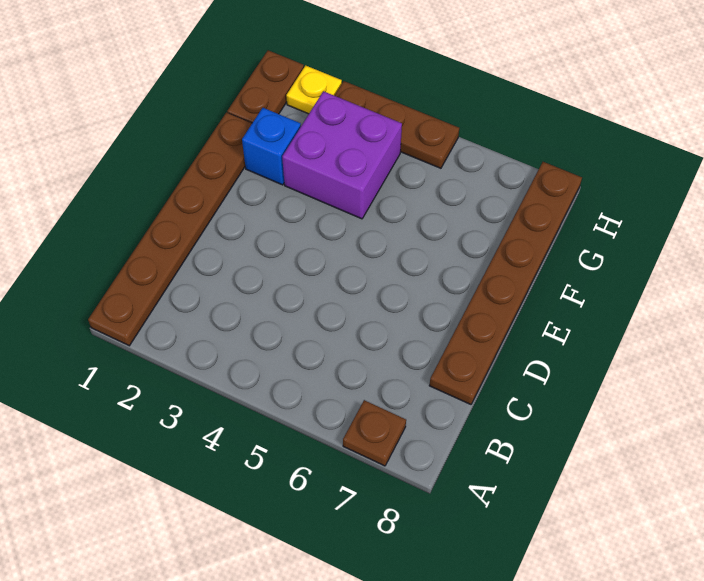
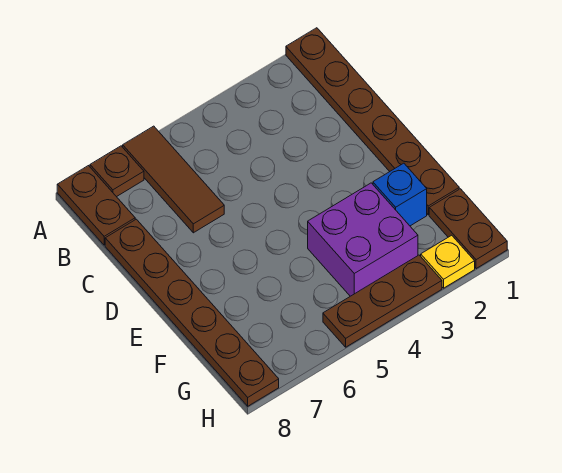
none -> brown 1x3 tile [123,126,224,233]
none -> brown 1x2 plate [57,166,135,245]

